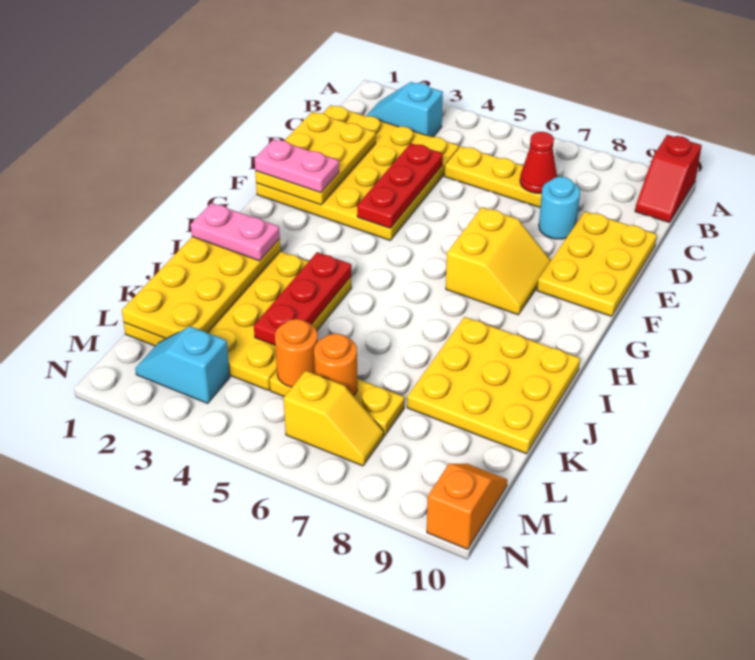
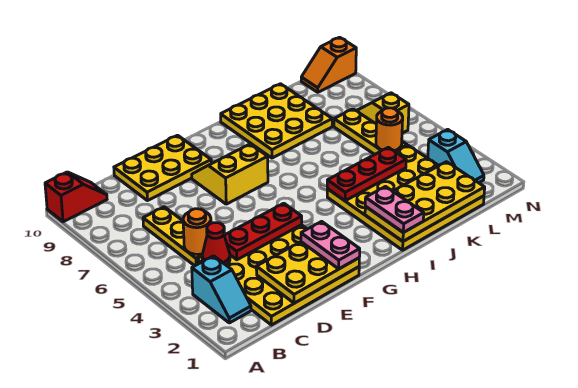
red 1x1 cone [520,132,557,193] -> red 1x1 cone moved to [202,223,230,265]
cyan 1x1 round brick [539,177,580,239] -> none
orange 1x1 round brick [314,334,357,396] -> orange 1x1 round brick moved to [183,209,211,254]

